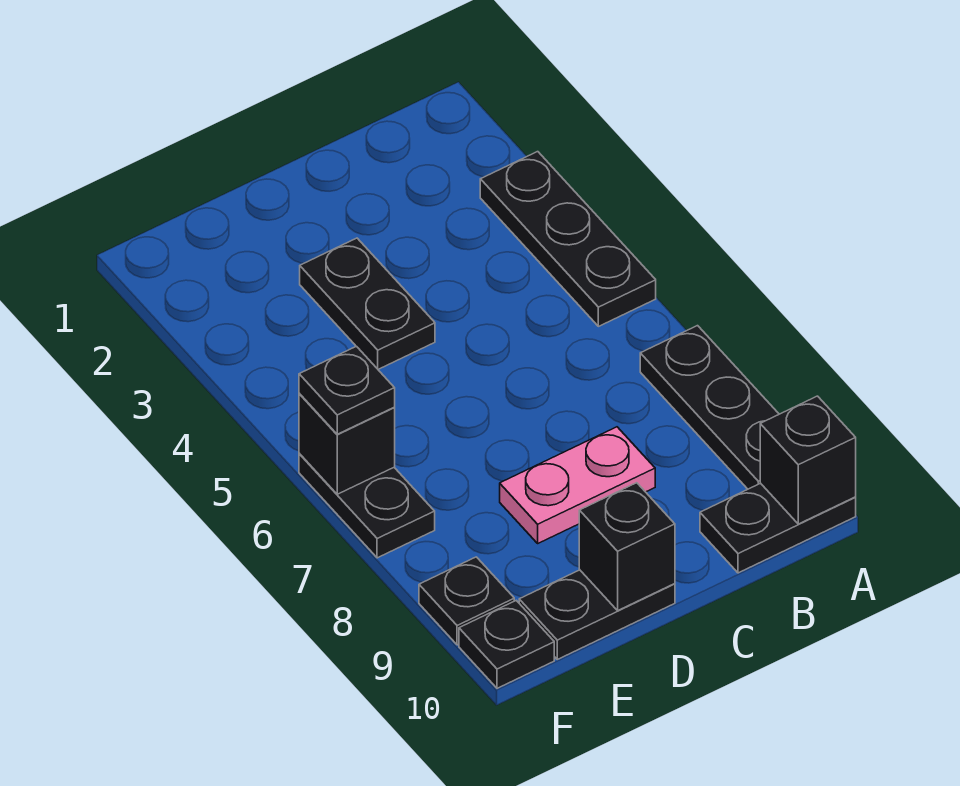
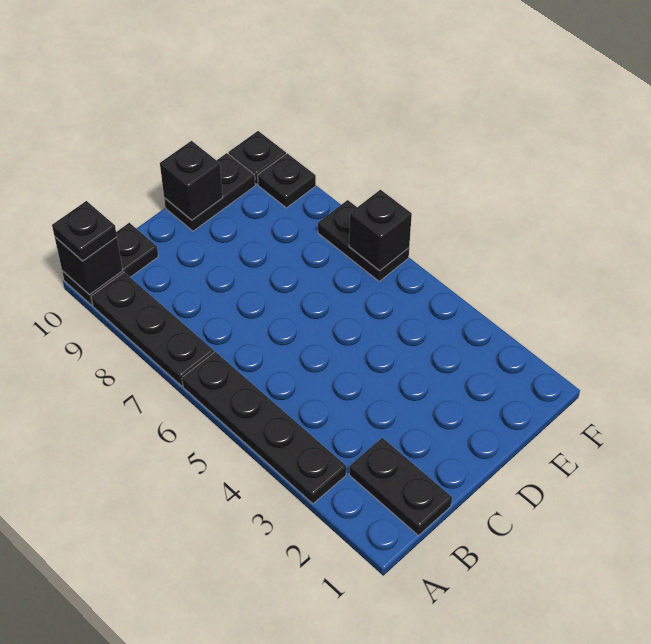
black 1x3 plate [480,152,656,326] -> black 1x4 plate [182,352,346,504]
pink 1x2 plate [500,427,655,543] -> none
black 1x2 plate [300,238,435,369] -> black 1x2 plate moved to [349,438,452,535]
black 1x1 plate [299,346,395,434] -> black 1x1 plate moved to [52,201,117,261]

